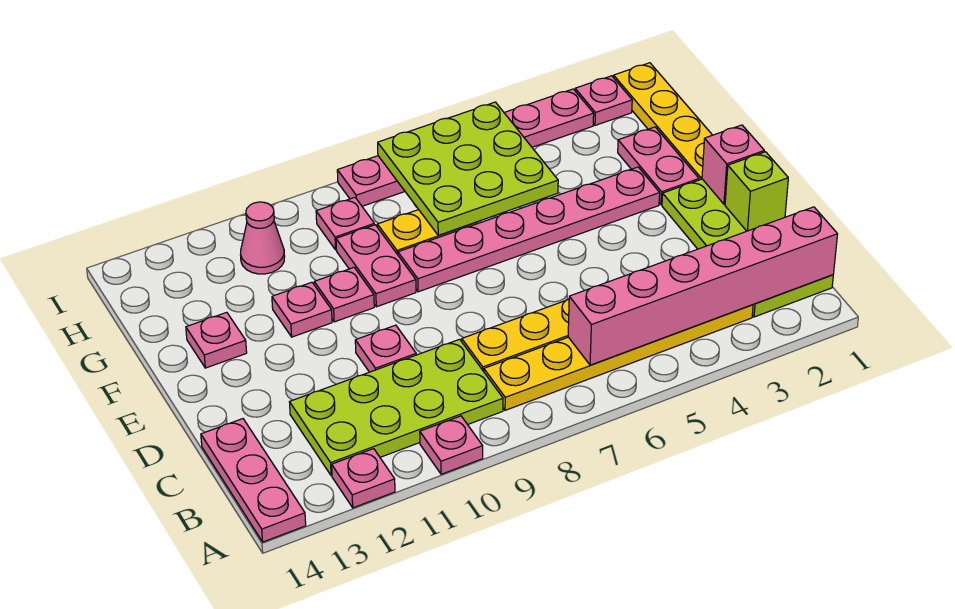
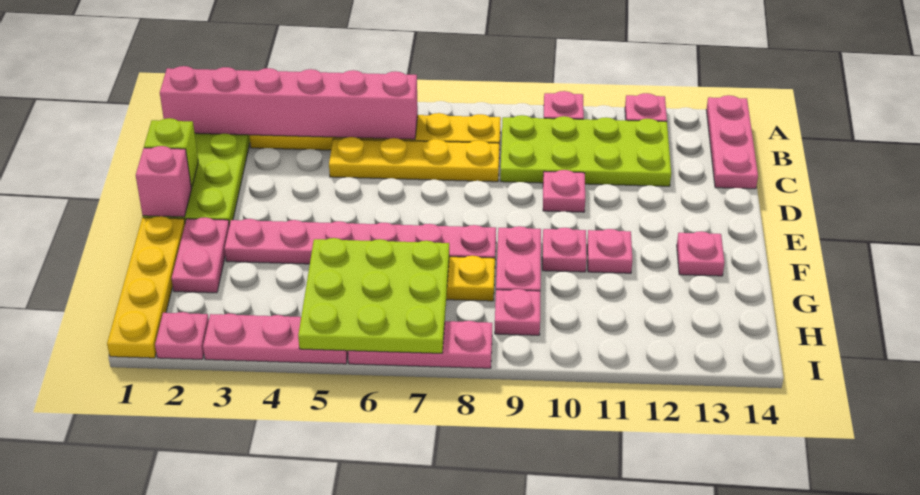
pink 1x1 cone [240,202,285,274] -> none

